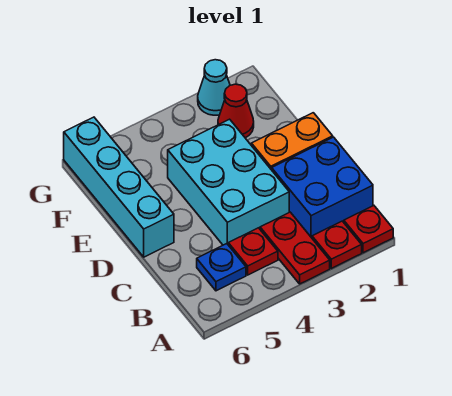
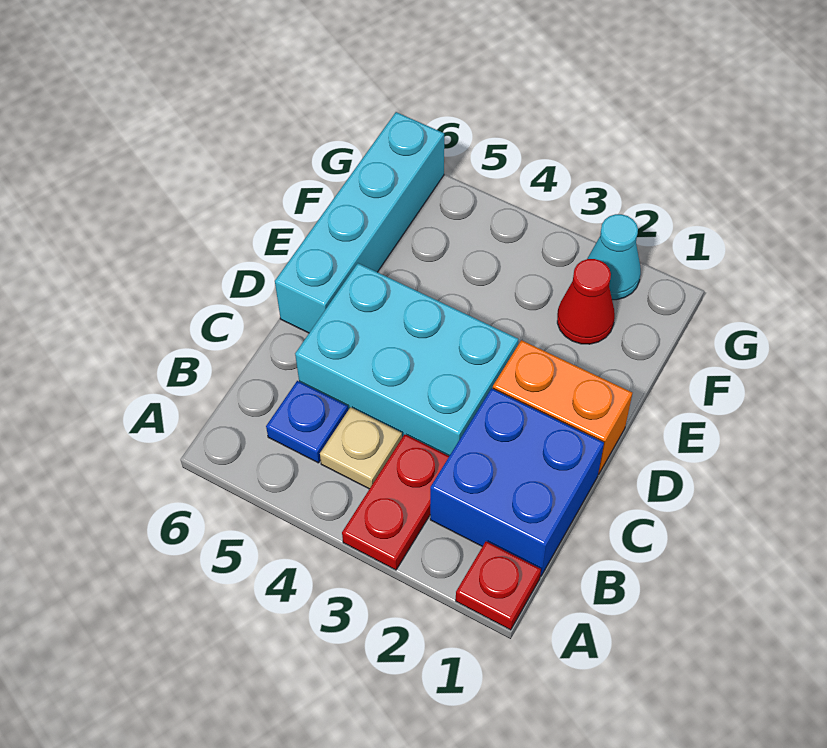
red 1x1 plate [312,221,362,268] -> none
red 1x1 plate [228,228,278,275] -> tan 1x1 plate [320,407,402,489]
cyan 2x3 brick [168,119,289,245] -> cyan 2x3 brick turned to [295,263,518,456]

